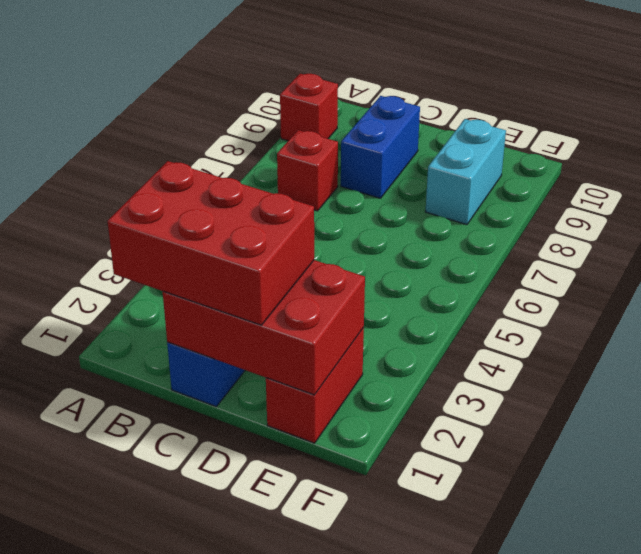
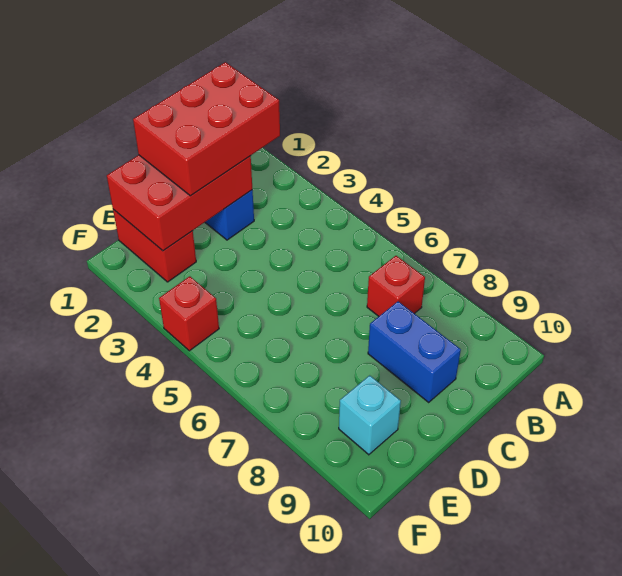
red 1x1 brick [280,74,338,141] -> red 1x1 brick moved to [159,276,219,351]
cyan 1x2 brick [425,119,506,225] -> cyan 1x1 brick [339,375,401,455]

